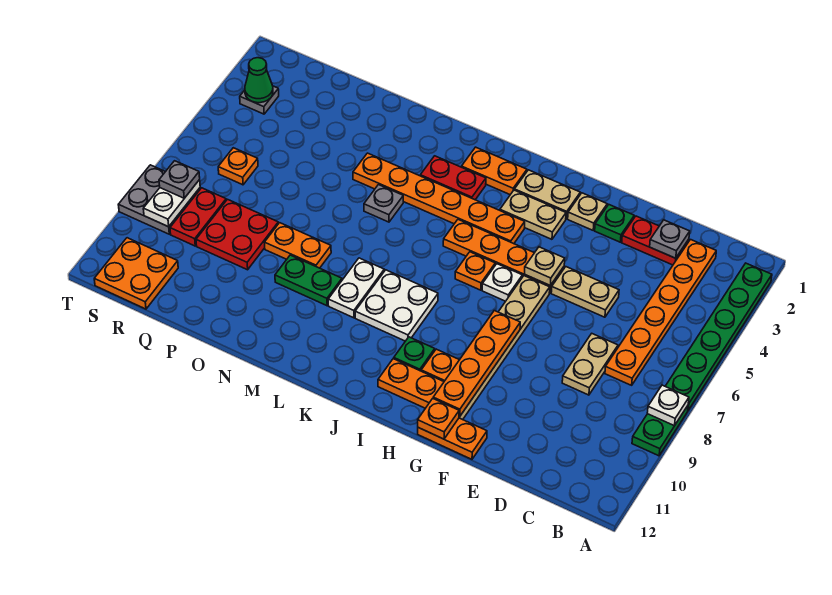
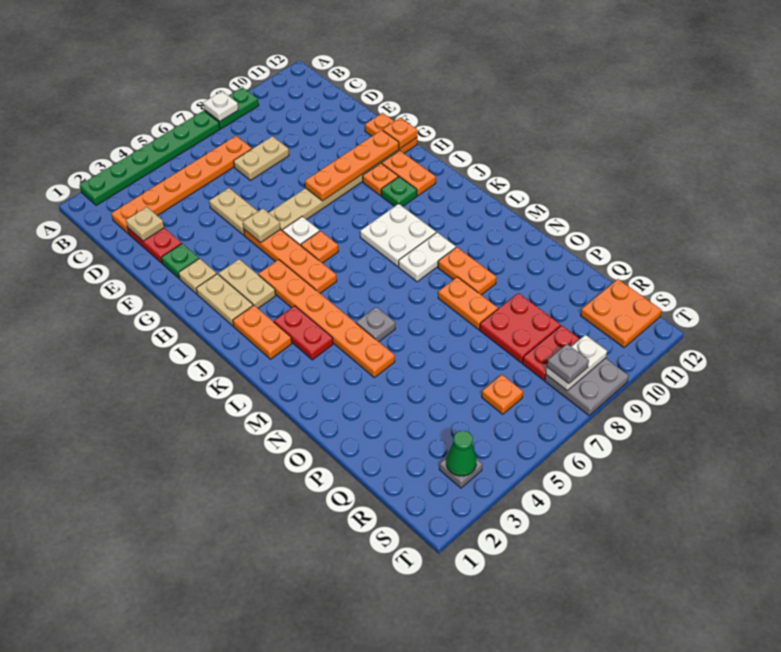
grey 1x1 plate [650,220,690,258] -> tan 1x1 plate [126,207,164,241]
green 1x2 plate [275,255,342,306] -> orange 1x2 plate [438,247,496,295]

